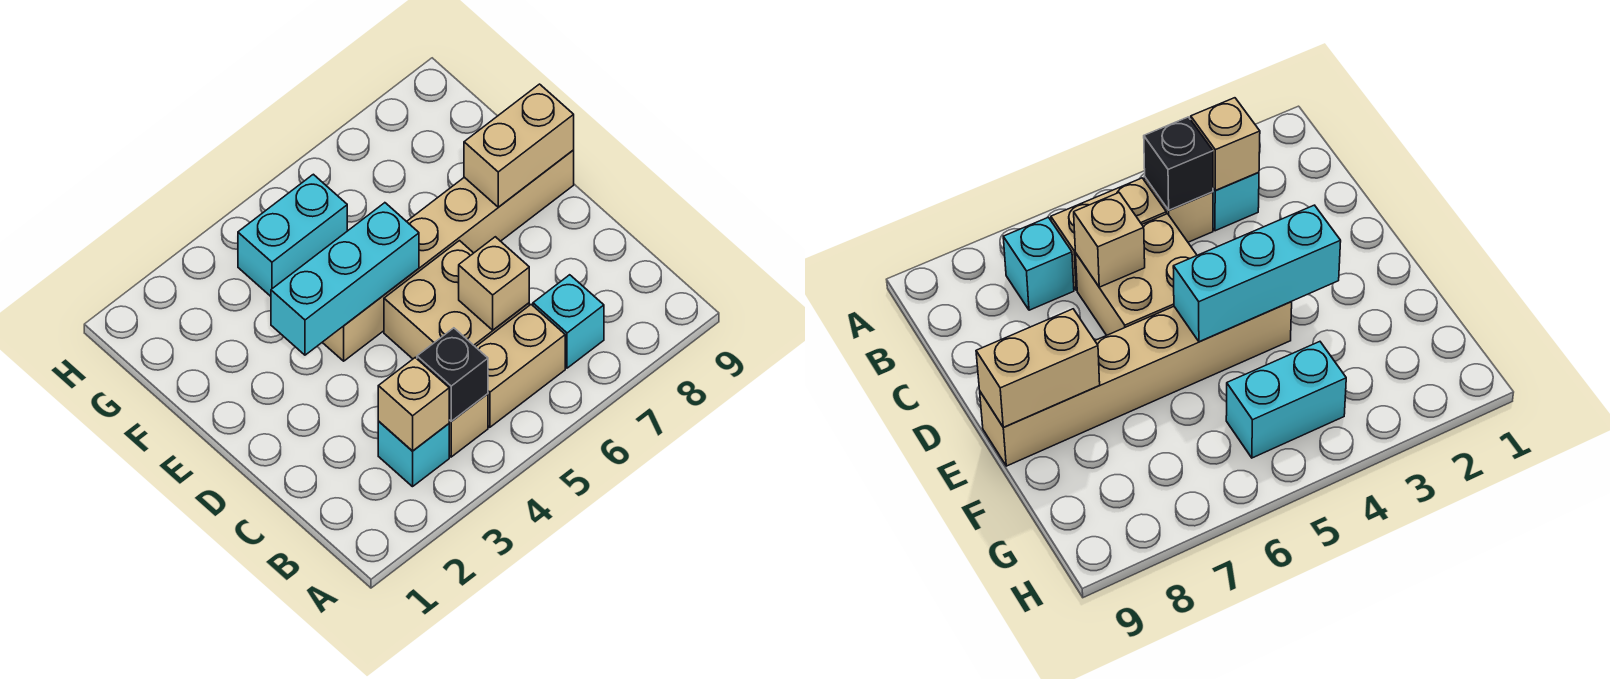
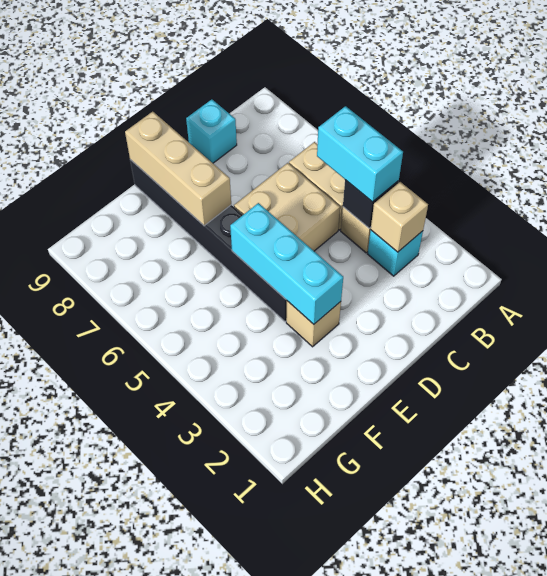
cyan 1x1 brick [533,275,604,368] -> cyan 1x1 brick moved to [186,99,237,163]
tan 1x1 brick [459,237,529,330] -> tan 1x1 brick moved to [286,301,341,347]
tan 1x6 brick [322,150,574,361] -> black 1x6 brick [130,160,287,322]
tan 1x2 brick [464,84,574,207] -> tan 1x3 brick [125,112,231,226]
cyan 1x2 brick [238,174,347,296] -> cyan 1x2 brick moved to [317,106,403,202]

